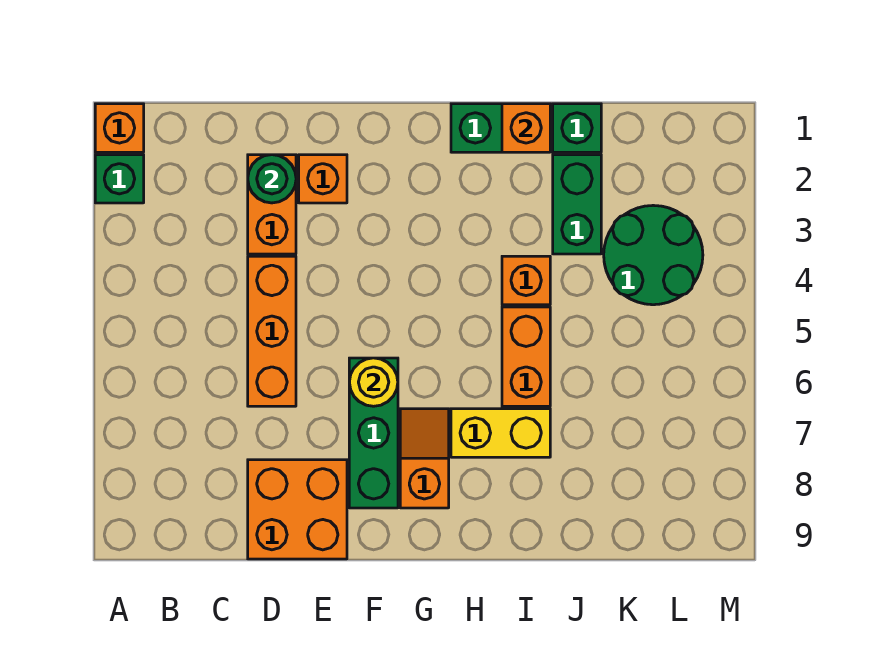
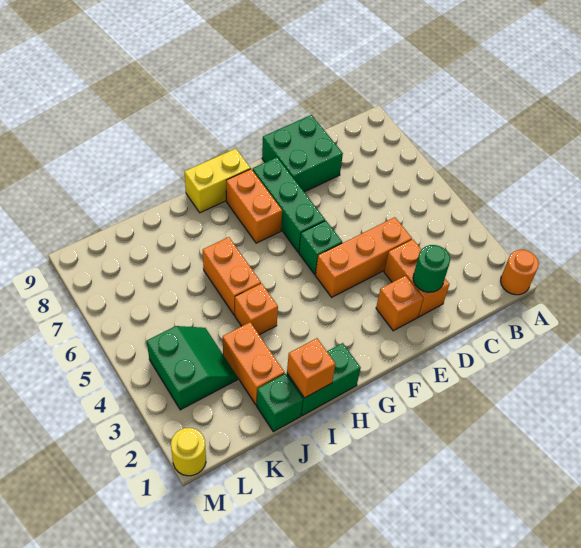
orange 1x1 brick [95,104,144,152] -> orange 1x1 round brick [501,250,539,295]
green 1x1 brick [95,155,144,203] -> green 1x1 brick moved to [299,221,342,274]
orange 1x3 brick [248,256,296,406] -> orange 1x3 brick turned to [316,217,412,297]
orange 2x2 brick [248,460,347,559] -> green 2x2 brick [262,115,343,192]
yellow 1x1 round brick [349,358,398,406] -> yellow 1x1 round brick moved to [171,428,206,476]
orange 1x2 slope [400,409,449,508] -> orange 1x2 brick [226,169,282,243]
yellow 1x2 brick [451,409,550,457] -> yellow 1x2 brick moved to [185,149,251,213]
green 1x2 brick [553,155,601,254] -> orange 1x2 brick [223,322,285,405]
green 2x2 round brick [604,205,703,305] -> green 2x2 slope [147,326,237,410]

